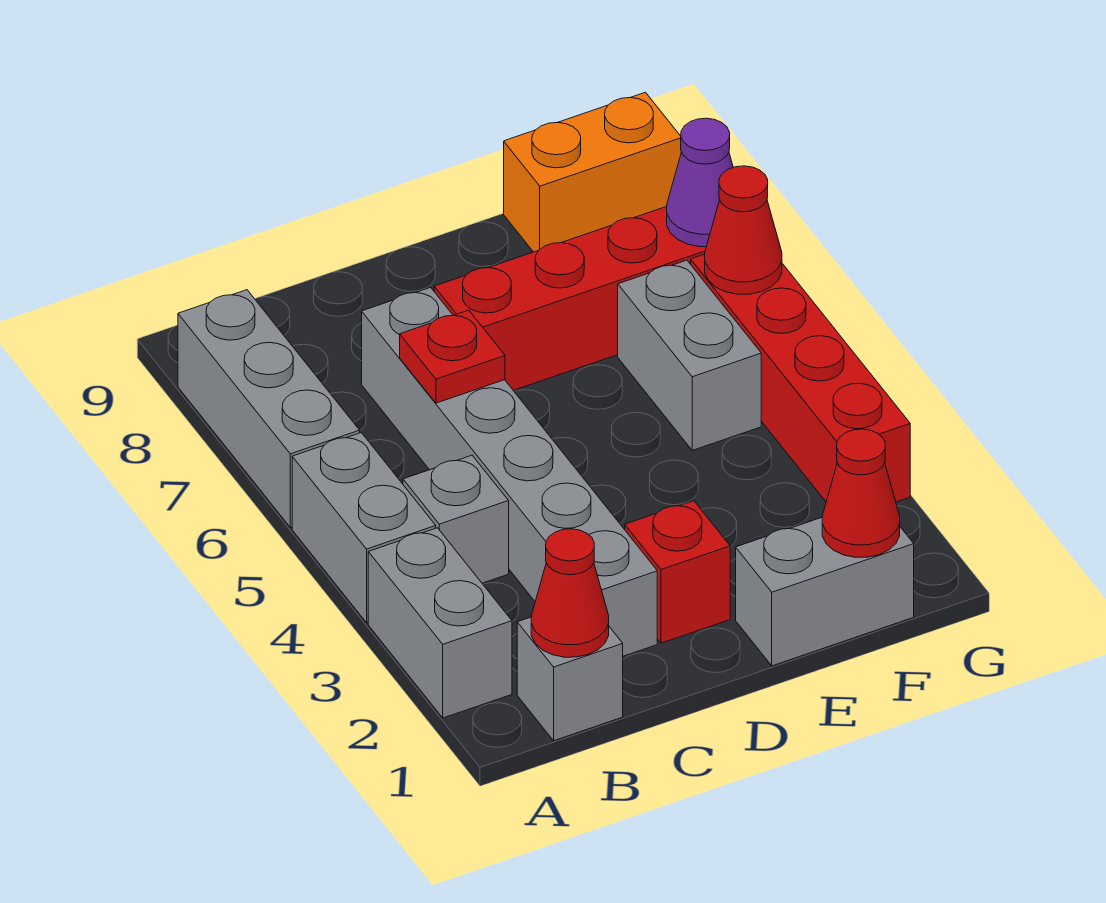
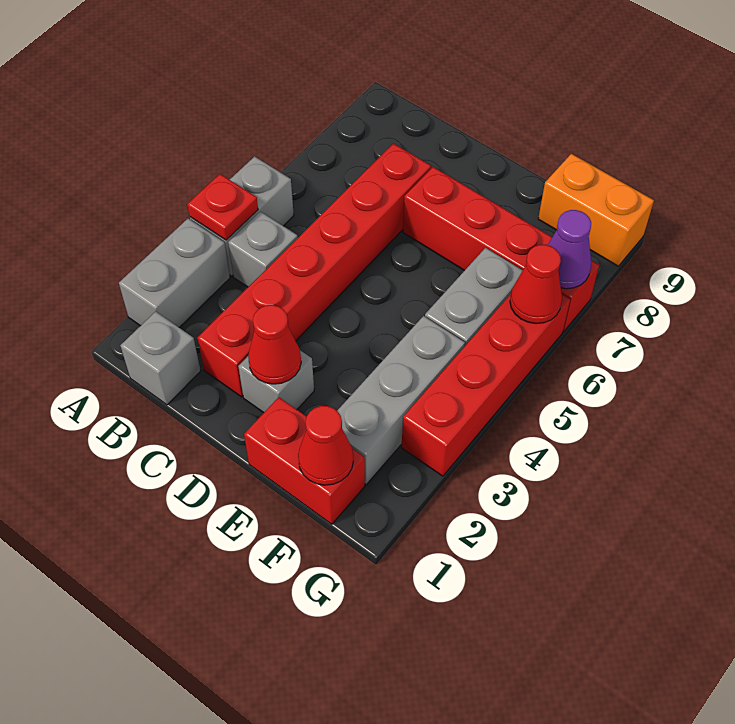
grey 1x3 brick [178,290,360,528] -> grey 1x3 brick moved to [337,316,465,485]
red 1x1 cone [531,529,609,657] -> red 1x1 cone moved to [248,305,301,384]
grey 1x6 brick [362,287,657,656] -> red 1x6 brick [198,144,431,397]
red 1x1 plate [400,310,505,403] -> red 1x1 plate moved to [187,174,258,240]
red 1x1 brick [625,501,730,643] -> grey 1x1 brick [238,350,314,413]
grey 1x2 brick [736,518,914,666] -> red 1x2 brick [244,397,365,524]

